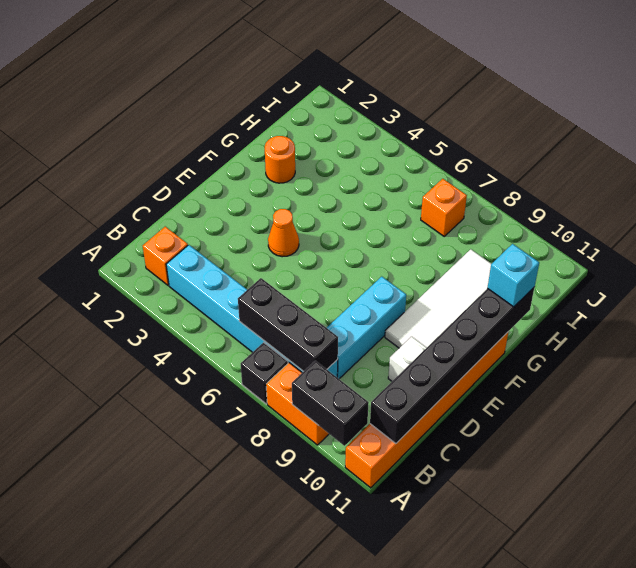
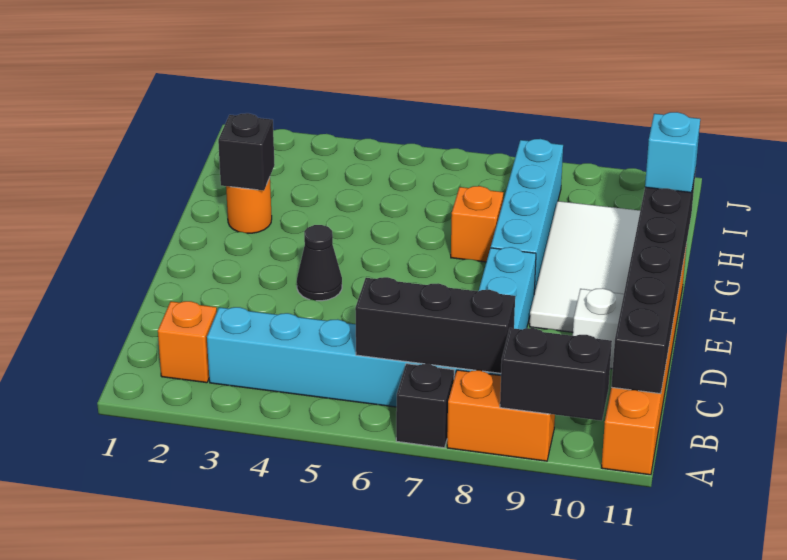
orange 1x1 cone [268,209,299,257] -> black 1x1 cone [297,225,342,301]
none -> cyan 1x4 brick [491,139,563,294]
none -> black 1x1 brick [218,113,275,191]
orange 1x1 brick [421,179,467,236] -> orange 1x1 brick moved to [451,186,503,262]

